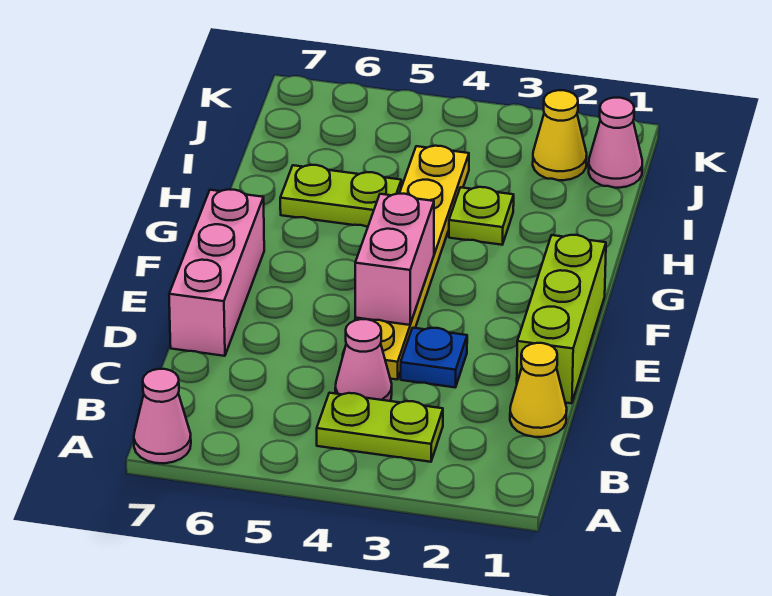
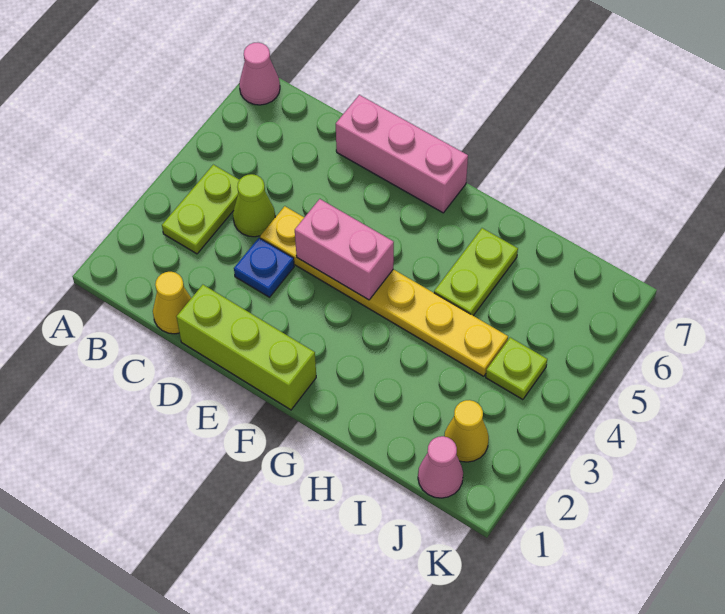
pink 1x1 cone [335,319,392,401] -> lime 1x1 cone [233,174,275,237]
lime 1x1 plate [449,187,514,245] -> lime 1x1 plate moved to [486,337,547,400]

